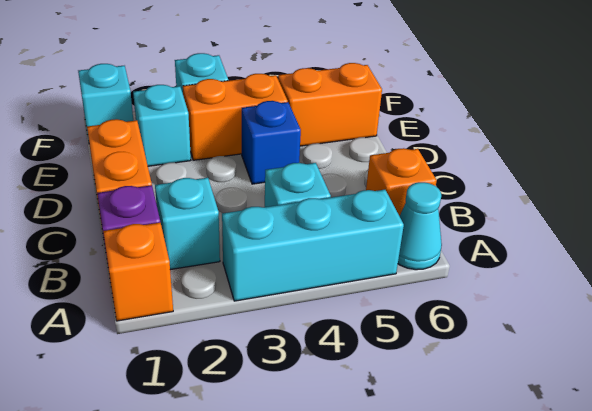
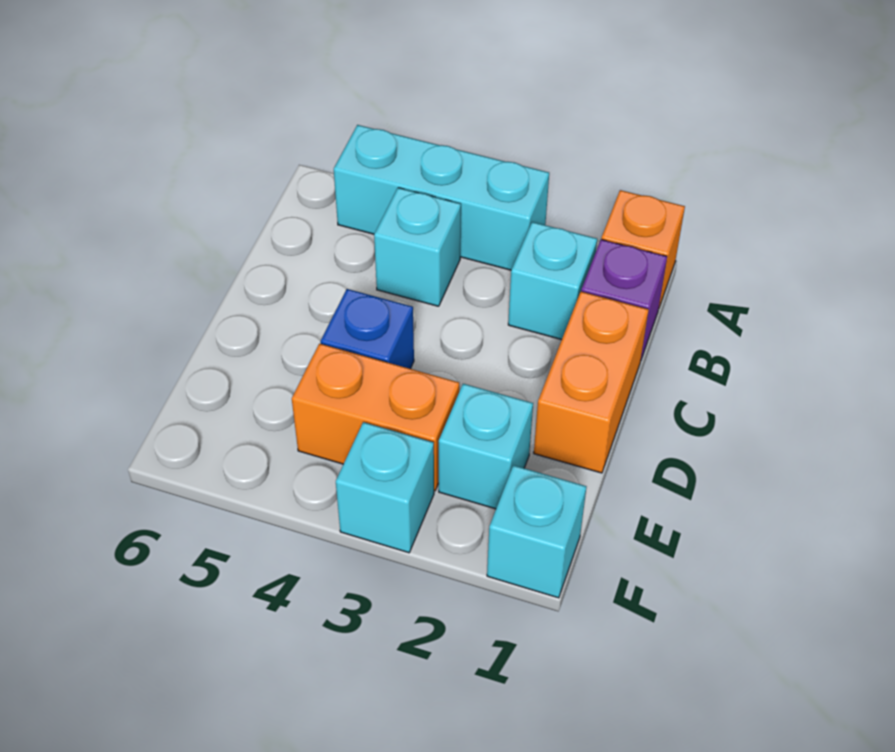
cyan 1x1 cone [398,182,442,270] -> none
orange 1x1 brick [366,148,437,216] -> none
orange 1x2 brick [278,63,382,146] -> none

